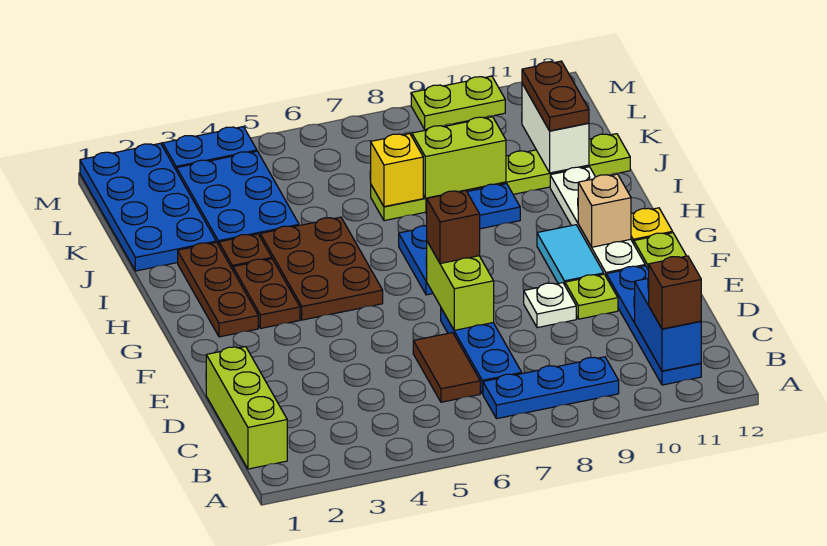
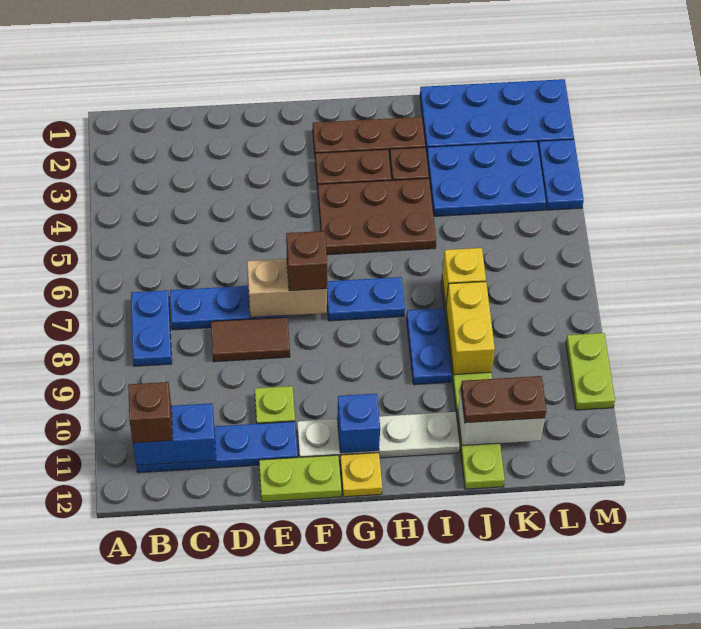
lime 1x3 brick [206,347,287,469] -> none
blue 1x3 plate [483,357,619,419] -> blue 1x2 plate [131,290,172,366]
brown 1x2 tile [413,333,480,402] -> brown 1x2 tile moved to [211,317,290,362]
lime 1x2 brick [426,242,494,330] -> tan 1x2 brick [247,259,327,317]
white 1x1 plate [524,283,576,328] -> none
cyan 1x2 tile [537,225,604,285] -> none
tan 1x1 brick [578,174,631,247] -> blue 1x1 brick [337,394,380,453]
lime 1x2 brick [412,117,506,198] -> yellow 1x2 brick [446,282,495,375]

